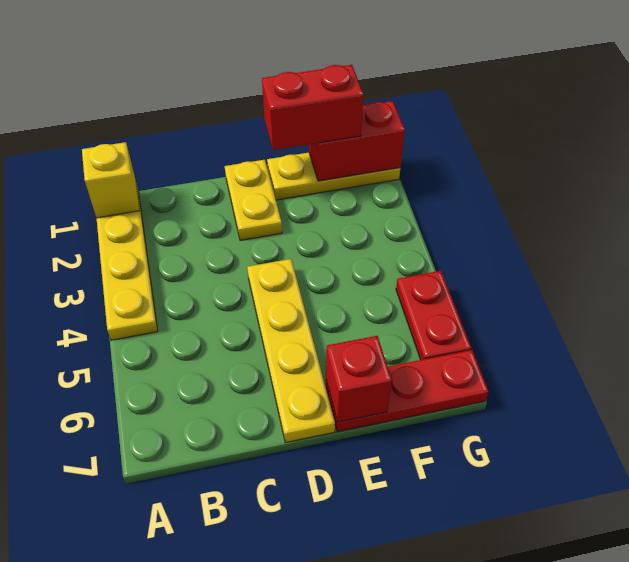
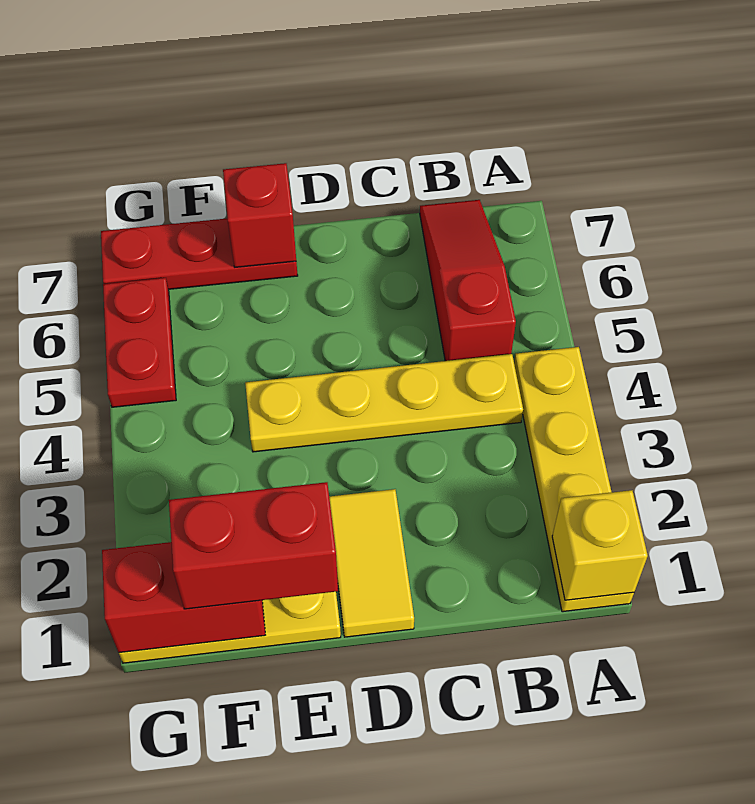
none -> red 1x3 slope [420,200,516,361]
yellow 1x2 plate [225,160,282,240] -> yellow 1x2 tile [329,489,414,637]
yellow 1x4 plate [247,259,335,443] -> yellow 1x4 plate turned to [245,354,523,452]

